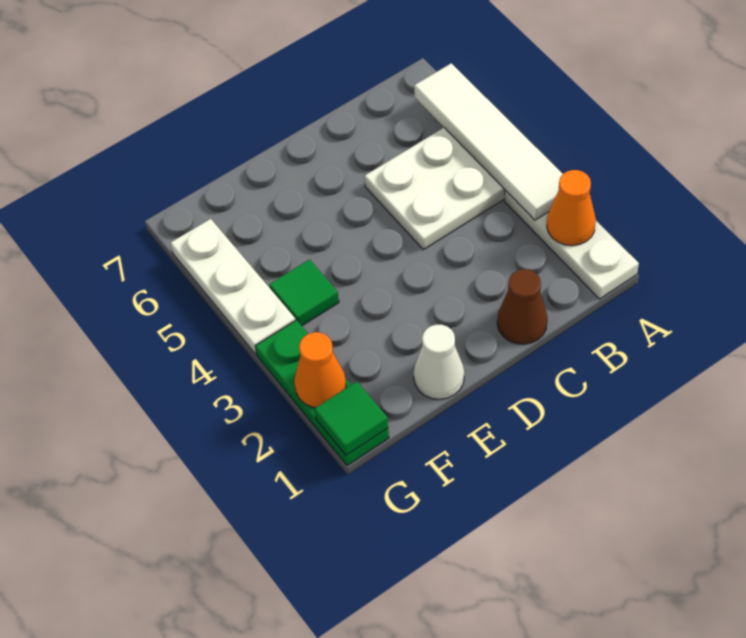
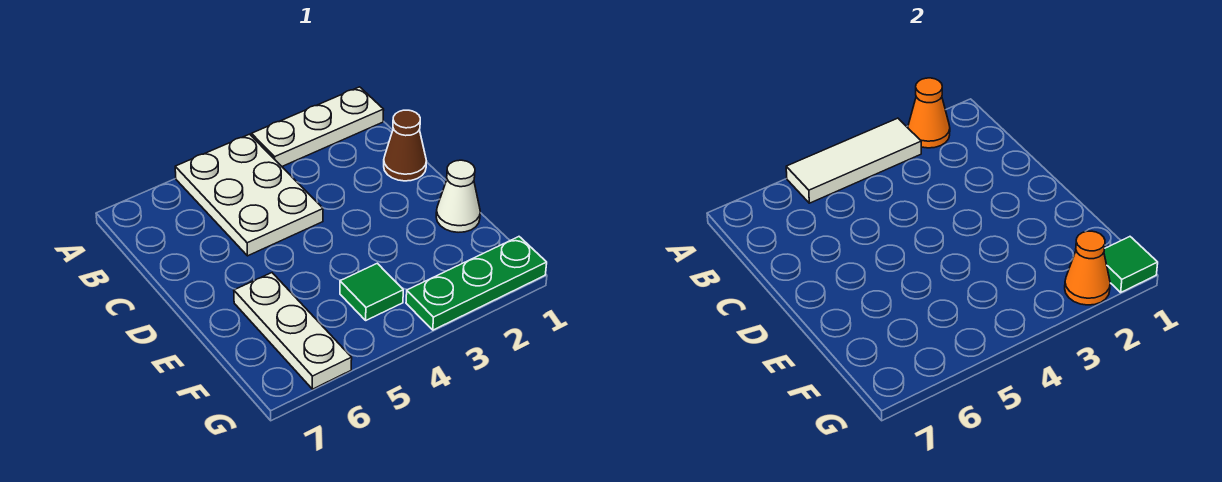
white 1x4 tile [414,63,563,220] -> white 1x3 tile [786,118,921,203]
white 1x3 plate [171,219,296,354] -> white 1x3 plate turned to [234,273,352,389]

